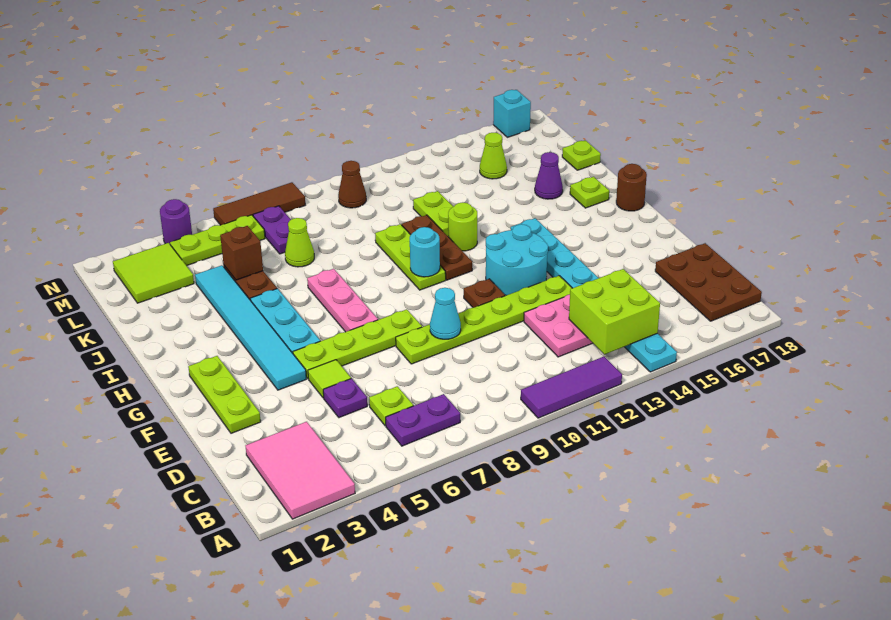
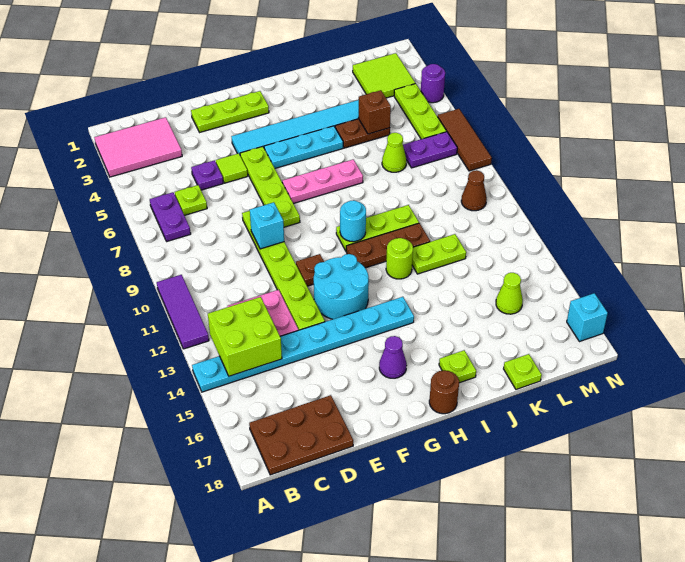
cyan 1x1 cone [430,288,461,339] -> cyan 1x1 brick [250,202,284,249]
purple 1x1 cone [535,152,563,199] -> purple 1x1 cone moved to [379,336,407,378]

